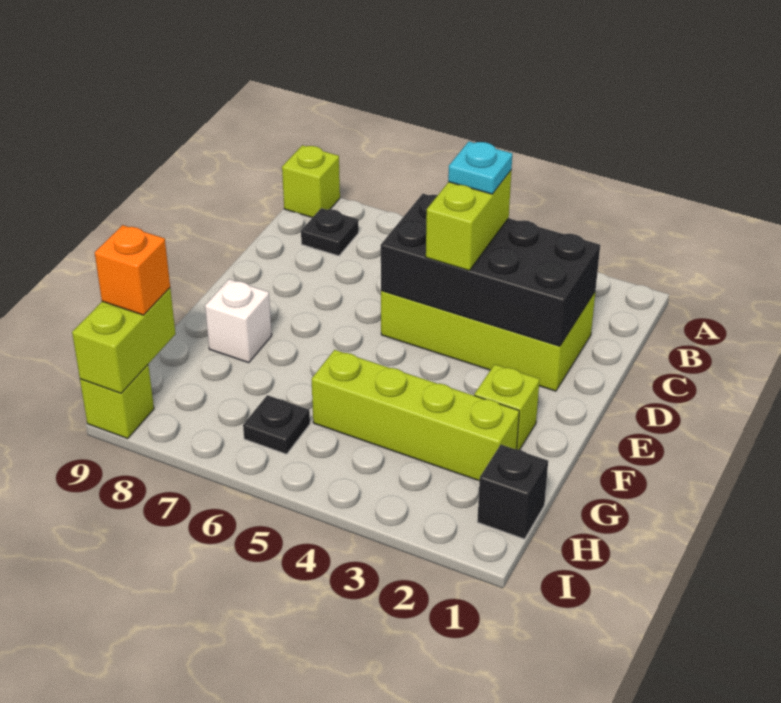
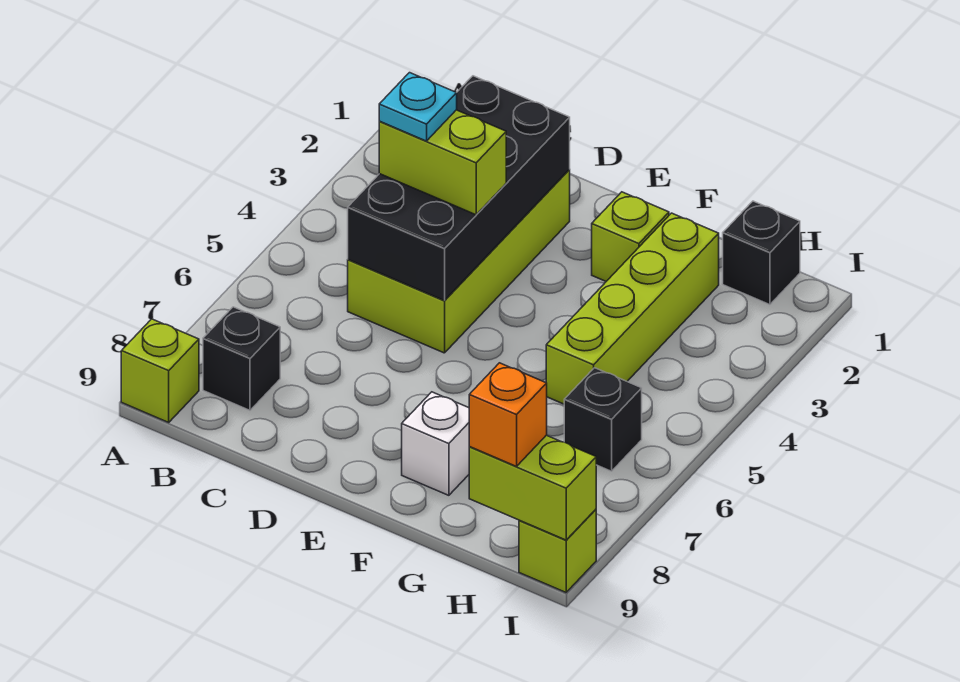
black 1x1 plate [301,208,359,256] -> black 1x1 brick [203,307,280,410]
black 1x1 plate [243,395,310,454] -> black 1x1 brick [564,368,642,471]

